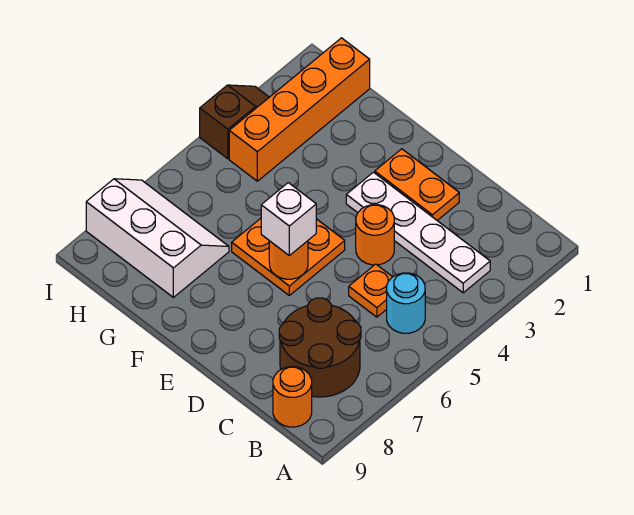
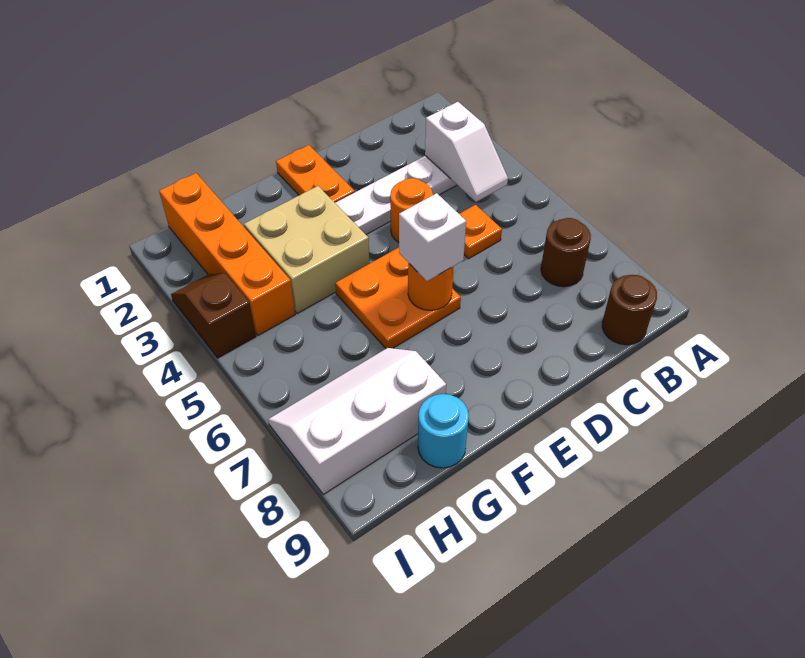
none -> white 1x2 slope [425,102,508,202]
cyan 1x1 round brick [387,273,425,333] -> cyan 1x1 round brick moved to [418,394,469,468]
brown 2x2 round brick [279,298,361,397] -> brown 1x1 round brick [541,218,591,287]
orange 1x1 round brick [273,367,312,427] -> brown 1x1 round brick [602,275,657,345]
orange 1x2 plate [375,149,459,220] -> orange 1x2 plate turned to [276,145,355,203]
none -> tan 2x2 brick [244,186,370,314]

